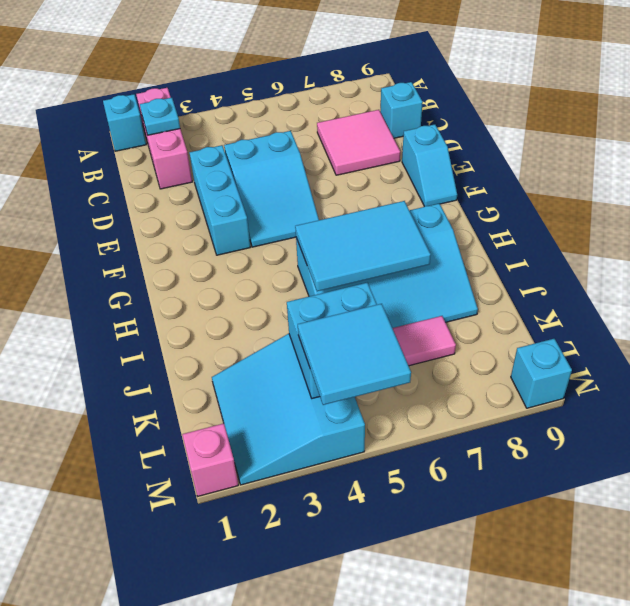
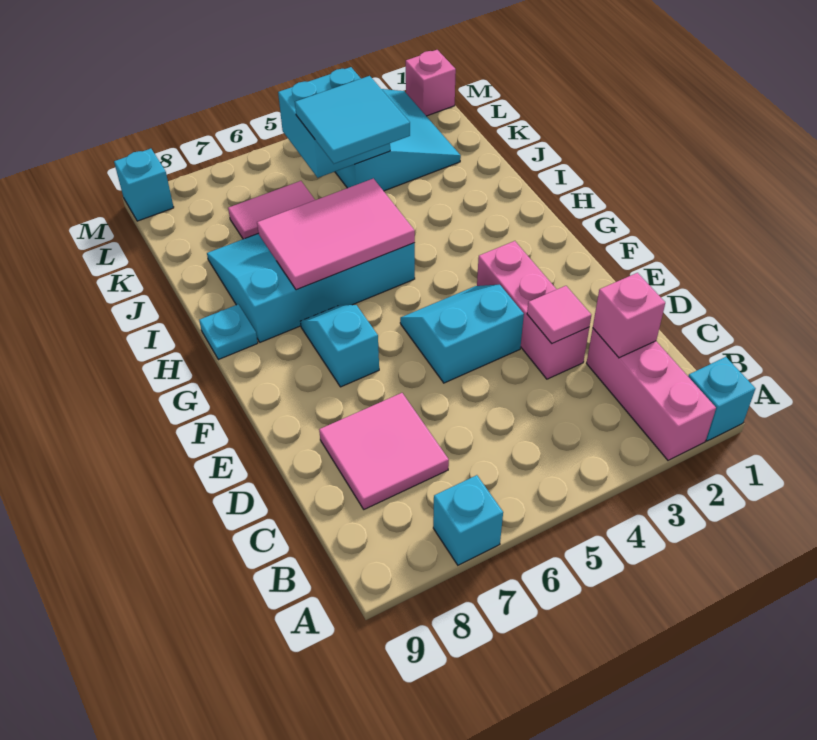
cyan 1x1 plate [140,98,180,135] -> cyan 1x1 plate moved to [199,304,258,360]
none -> pink 1x1 brick [593,273,665,358]
cyan 1x1 brick [380,82,423,138] -> cyan 1x1 brick moved to [433,475,503,565]
cyan 1x3 brick [189,145,250,255] -> pink 1x3 brick [477,241,589,379]
none -> pink 1x1 tile [527,286,591,344]
cyan 2x3 slope [224,131,319,247] -> cyan 2x2 slope [400,285,524,383]
cyan 1x2 slope [402,124,457,206] -> cyan 1x2 slope moved to [301,305,379,387]
cyan 2x3 tile [295,201,431,291] -> pink 2x3 tile [257,178,415,290]
cyan 2x2 tile [298,304,411,405] -> cyan 2x2 tile moved to [295,76,410,164]

